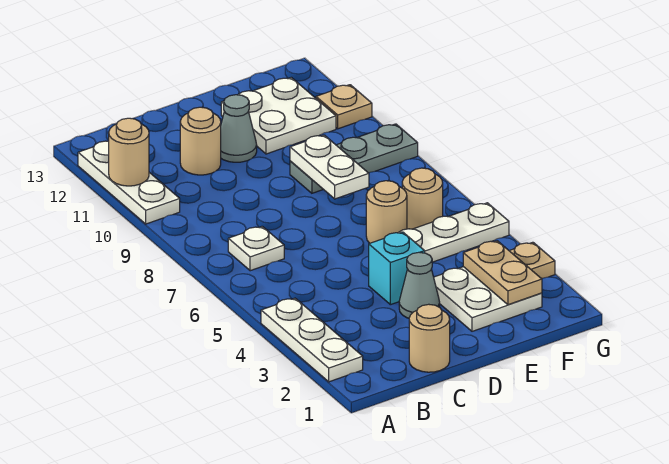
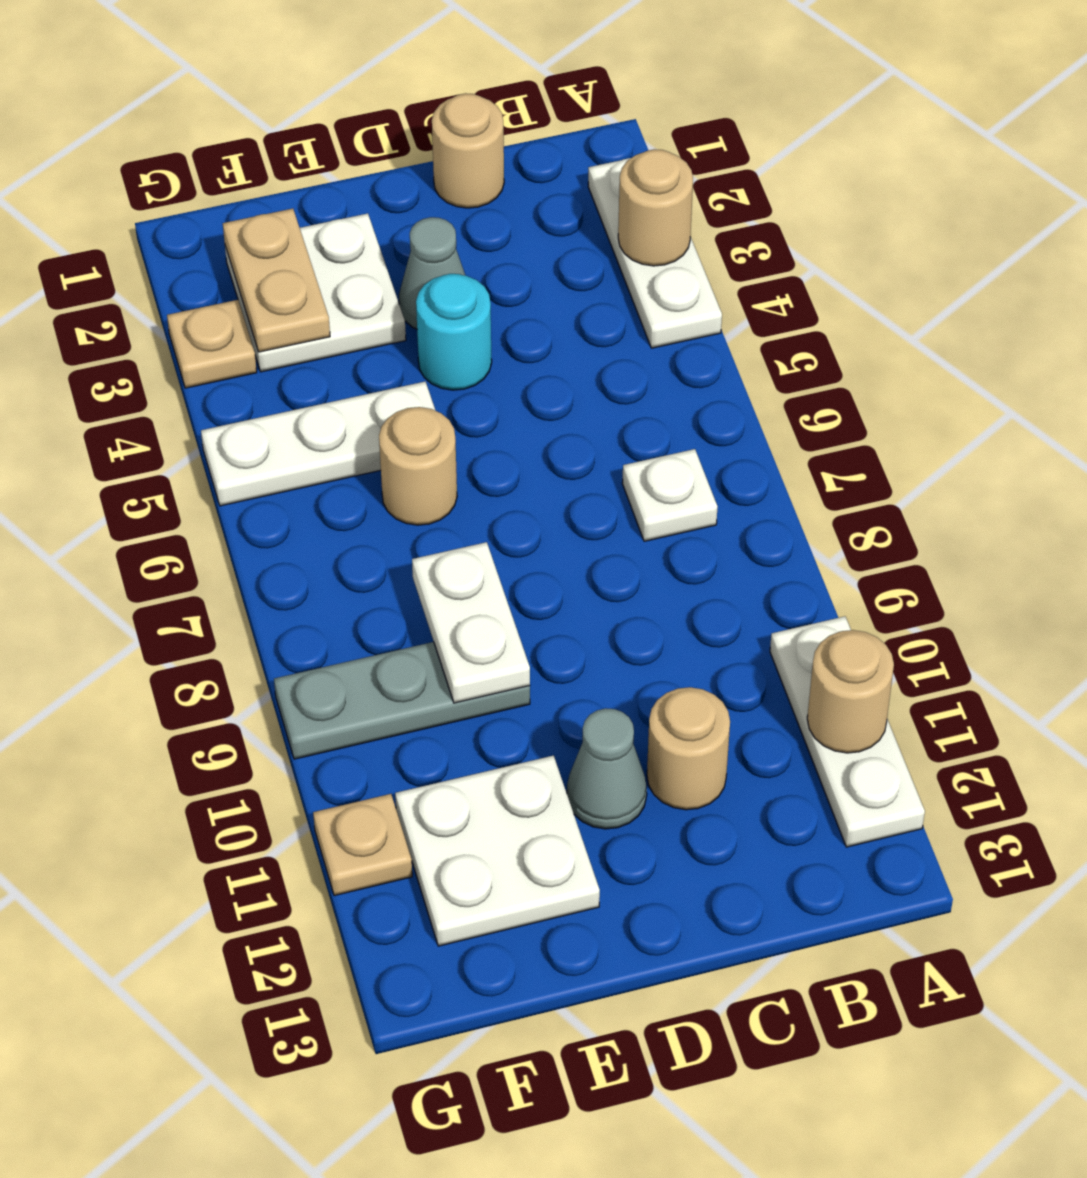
cyan 1x1 brick [369,232,425,305] -> cyan 1x1 round brick [416,274,492,390]
tan 1x1 round brick [402,168,443,229] -> tan 1x1 round brick moved to [618,149,693,266]

